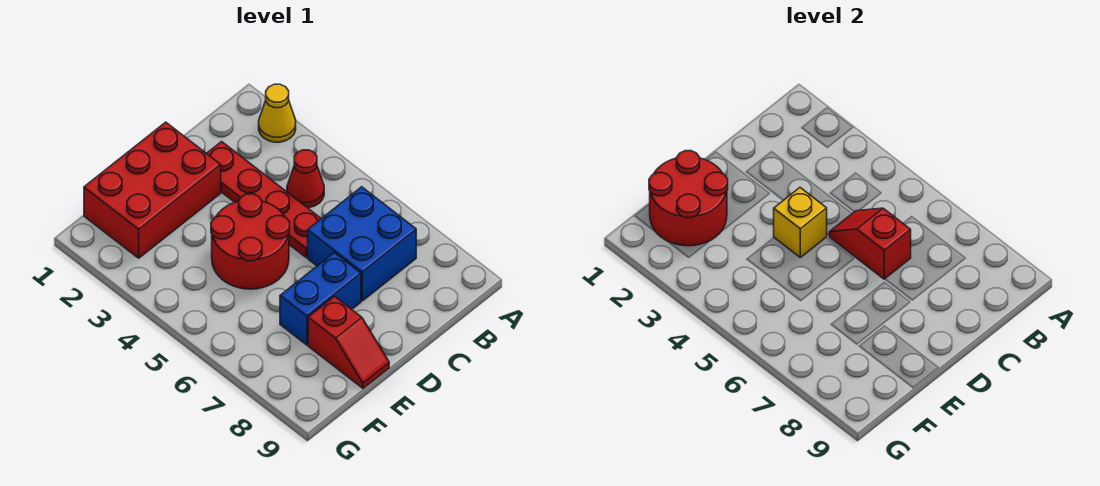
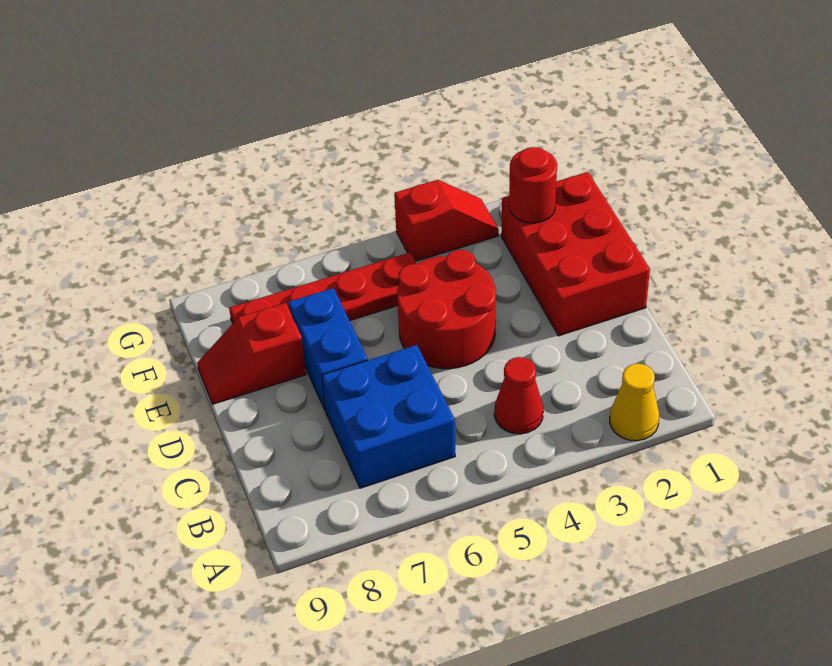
red 1x4 plate [207,142,321,257] -> red 1x4 plate moved to [229,252,417,323]
red 1x2 slope [829,208,911,279] -> red 1x2 slope moved to [394,180,499,261]
yellow 1x1 brick [774,188,827,257] -> none
red 2x2 round brick [649,151,728,246] -> red 1x1 round brick [509,147,557,223]

